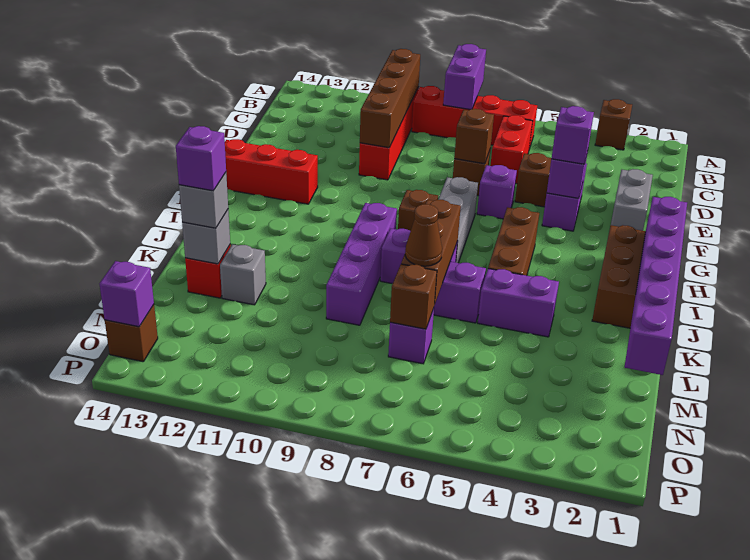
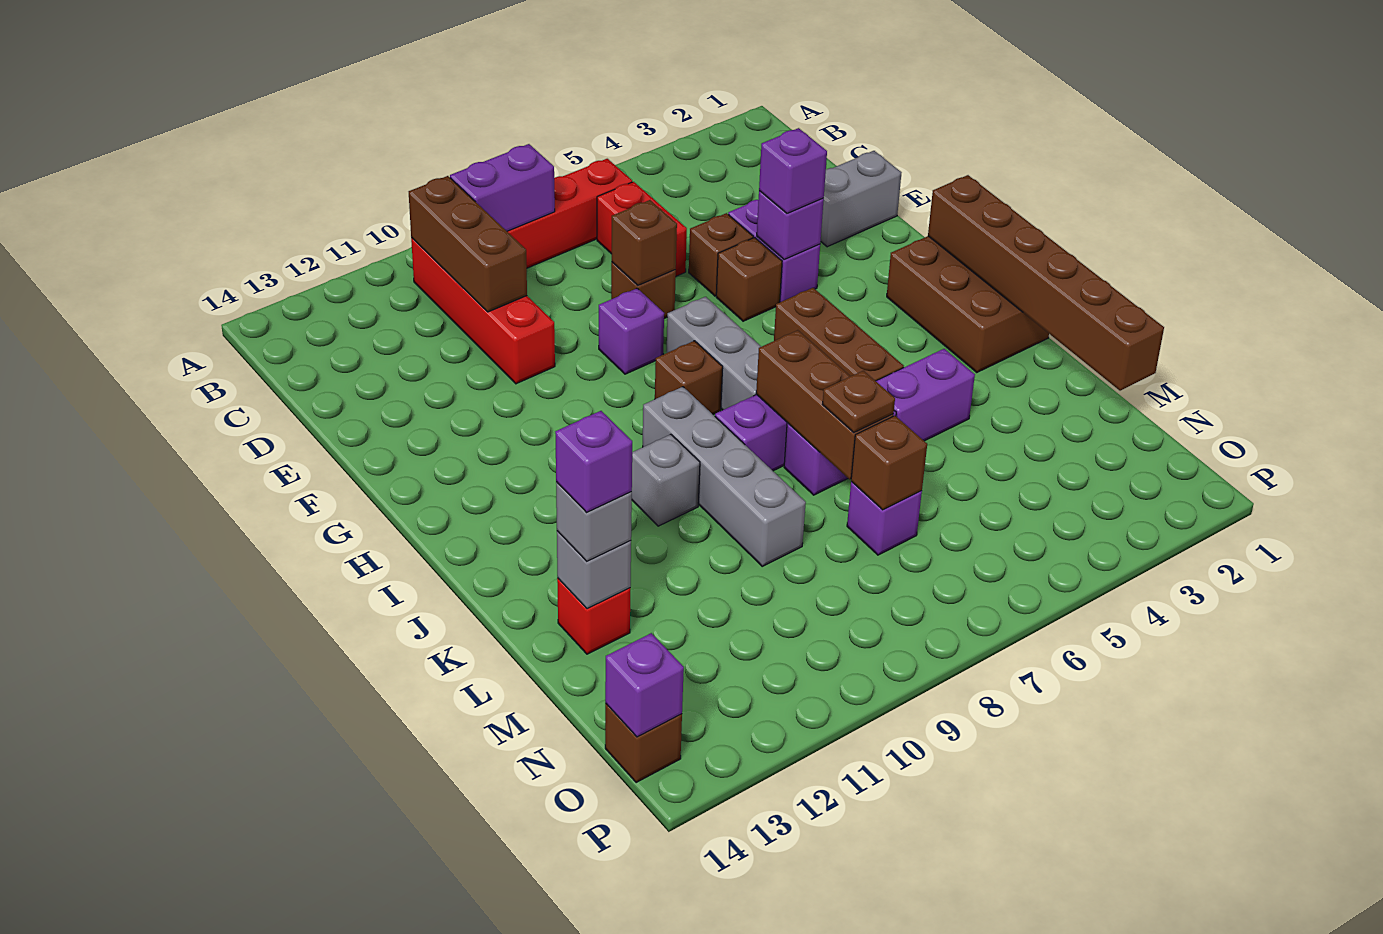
brown 1x1 brick [595,99,632,150] -> brown 1x1 brick moved to [716,238,782,321]
purple 1x2 brick [443,44,486,109] -> purple 1x2 brick turned to [450,144,555,231]
brown 1x4 brick [360,49,420,148] -> brown 1x3 brick [409,176,527,312]
grey 1x2 brick [611,169,653,231] -> grey 1x2 brick turned to [821,151,902,247]
purple 1x1 brick [477,165,517,219] -> purple 1x1 brick moved to [599,288,664,374]
red 1x3 brick [225,139,318,204] -> none
purple 1x6 brick [625,197,687,375] -> brown 1x6 brick [928,175,1164,391]
purple 1x4 brick [326,203,397,325] -> grey 1x4 brick [643,387,806,566]
brown 1x1 cone [405,204,442,266] -> brown 1x1 plate [822,371,895,433]
grey 1x1 brick [220,244,266,305] -> grey 1x1 brick moved to [631,434,700,526]

